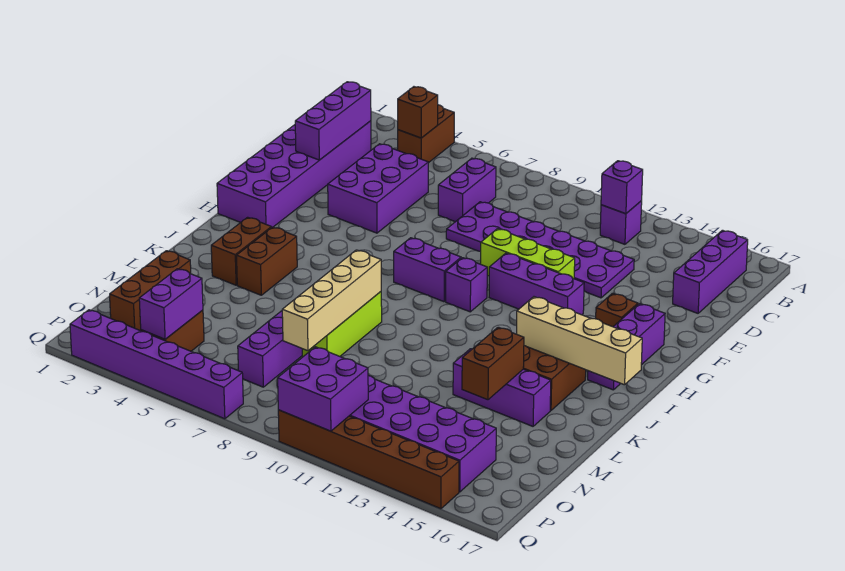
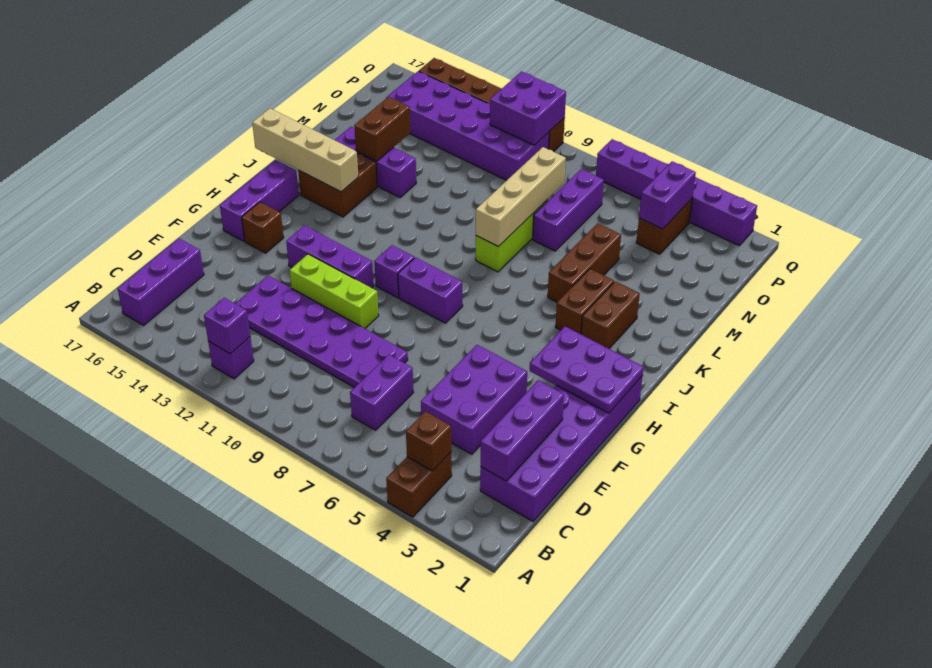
none -> purple 2x3 plate [530,326,644,413]
brown 1x3 brick [110,251,191,330] -> brown 1x3 brick moved to [548,223,621,302]

